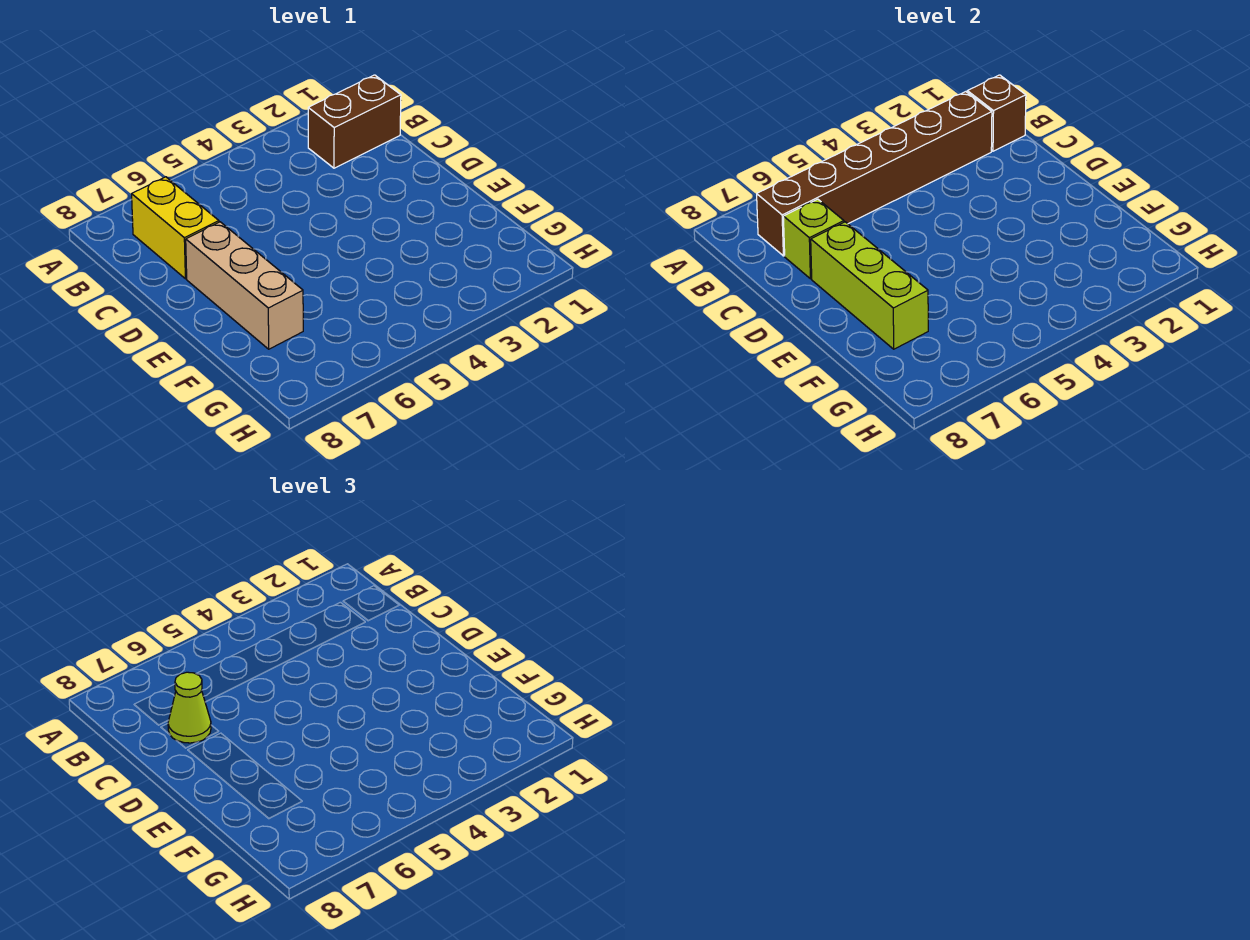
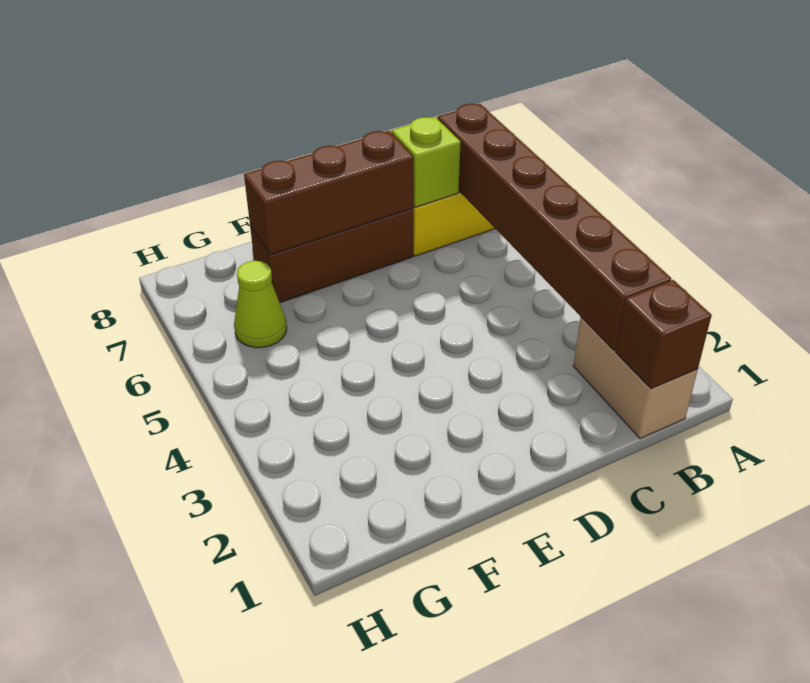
brown 1x2 brick [308,75,401,168] -> tan 1x2 brick [573,317,698,439]
lime 1x1 cone [168,672,211,743] -> lime 1x1 cone moved to [234,261,287,348]
tan 1x3 brick [186,222,303,349] -> brown 1x3 brick [250,208,413,303]
lime 1x3 brick [811,222,928,349] -> brown 1x3 brick [244,131,413,255]

